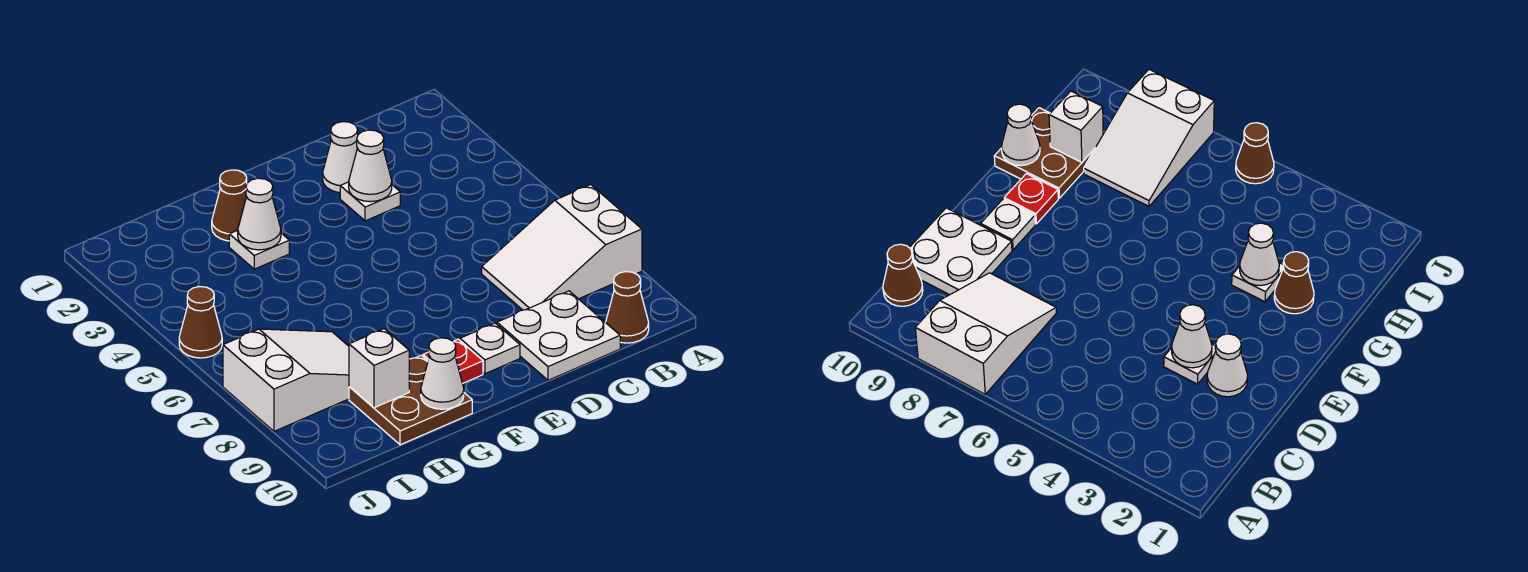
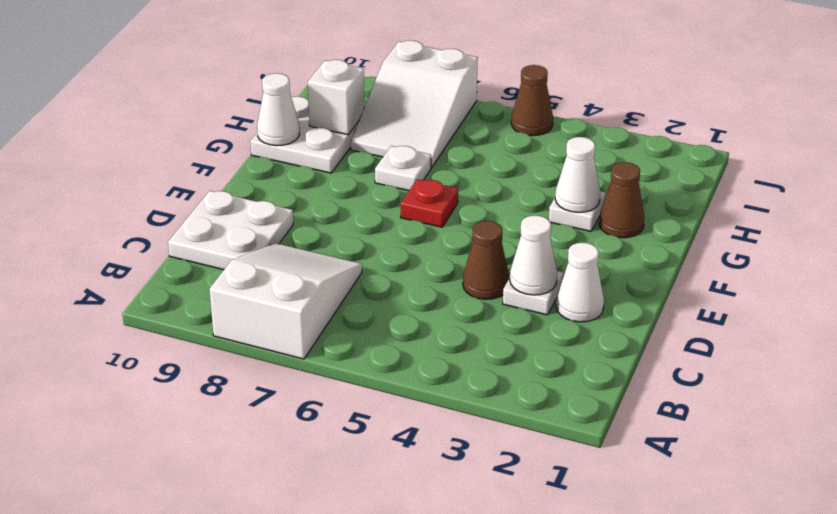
brown 1x1 cone [606,272,649,343] -> brown 1x1 cone moved to [463,221,510,299]
white 1x1 plate [460,323,520,374] -> white 1x1 plate moved to [375,146,431,191]
red 1x1 plate [423,339,483,383] -> red 1x1 plate moved to [401,179,458,227]
brown 2x2 plate [349,355,472,445] -> white 2x2 plate [250,97,359,173]

